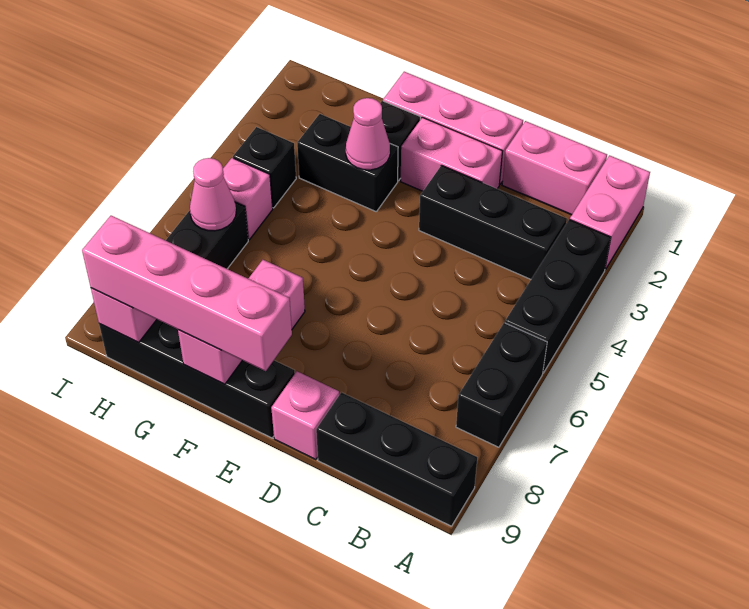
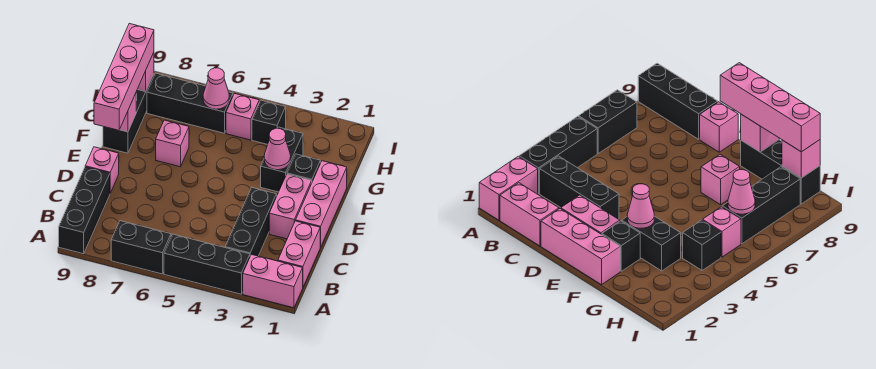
black 1x4 brick [99,320,295,438] -> black 1x3 brick [103,74,154,153]

